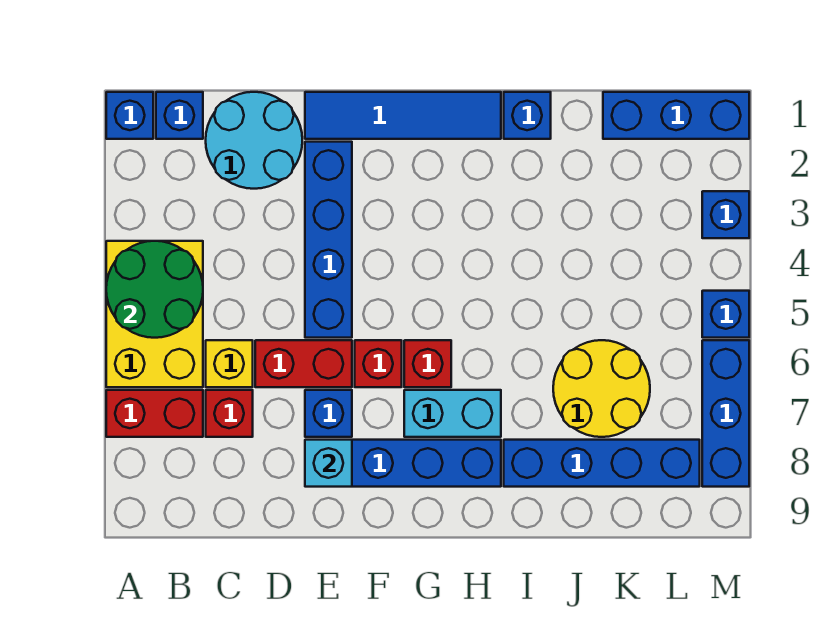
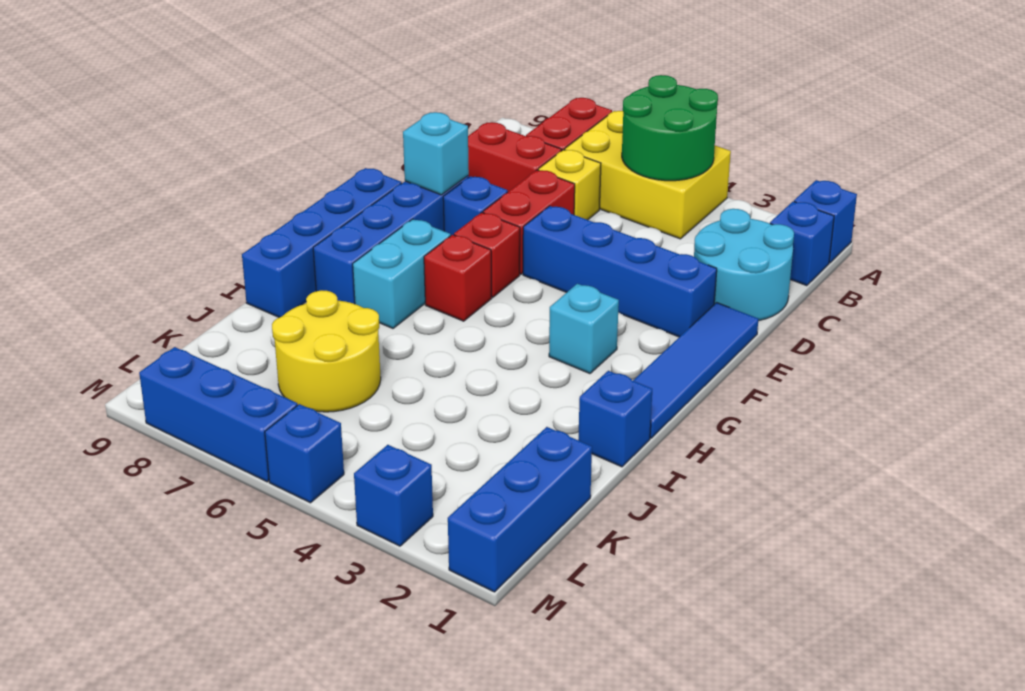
red 1x1 brick [206,390,253,437] -> red 1x2 brick [468,122,562,192]
none -> cyan 1x1 brick [549,284,619,374]
blue 1x4 brick [504,440,700,487] -> blue 1x4 brick moved to [242,168,402,317]

